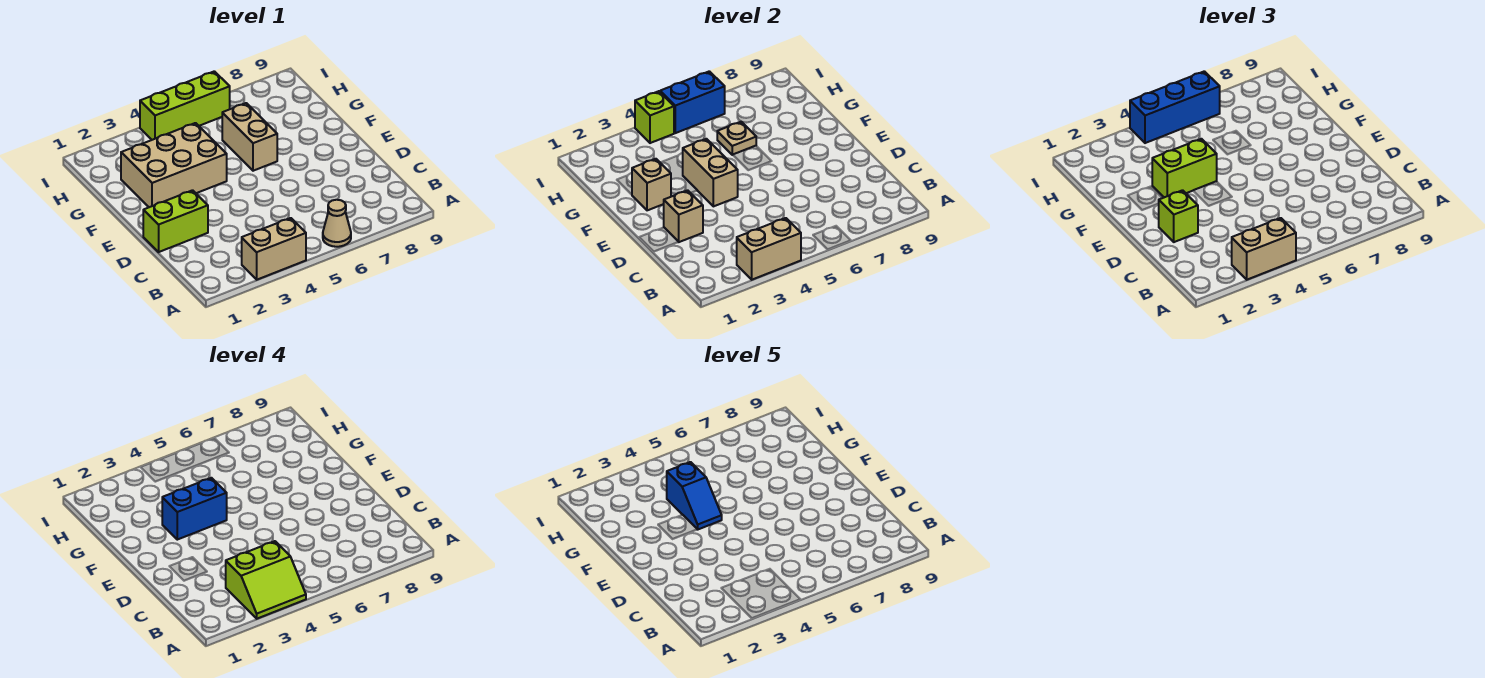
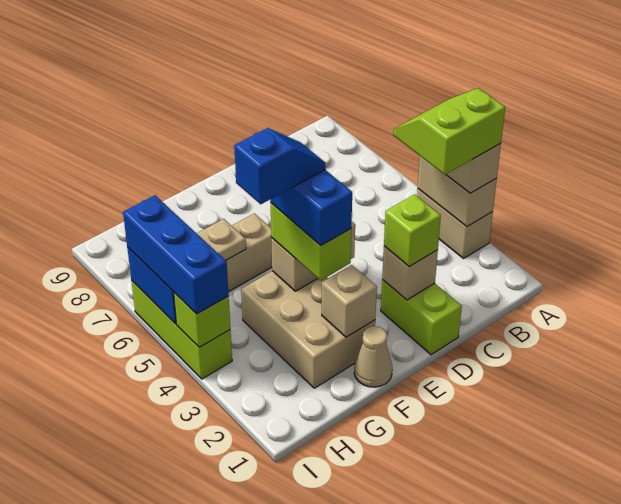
lime 2x2 slope [226,541,306,619] -> lime 2x2 slope turned to [393,88,505,175]
tan 1x1 cone [323,200,351,247] -> tan 1x1 cone moved to [354,326,392,387]

